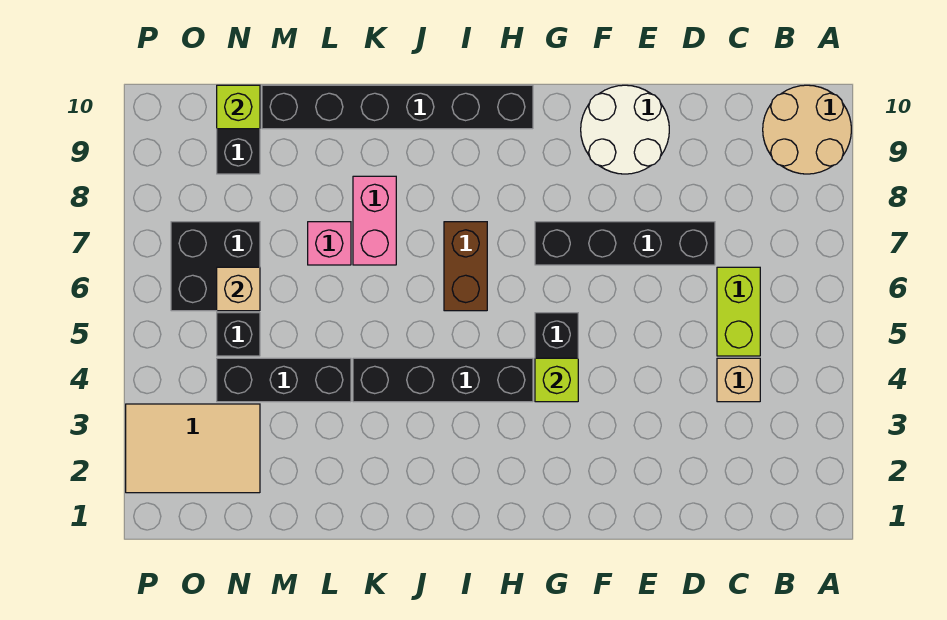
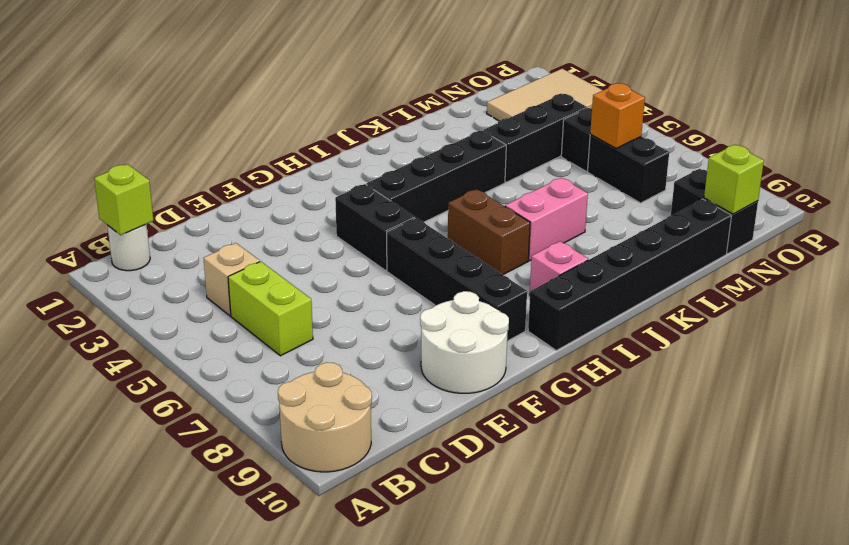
none -> white 1x1 round brick [107,224,150,271]
black 1x4 brick [535,222,715,265] -> black 1x4 brick turned to [387,218,527,341]
lime 1x1 brick [535,358,578,402] -> lime 1x1 brick moved to [94,164,154,235]
pink 1x2 brick [353,176,396,265] -> pink 1x2 brick turned to [505,178,588,261]
pink 1x1 brick [308,222,351,265] -> pink 1x1 brick moved to [530,241,588,291]
black 2x2 brick [171,222,260,311] -> black 1x2 brick [588,134,669,203]
tan 1x1 brick [217,267,260,311] -> orange 1x1 brick [590,83,645,148]

